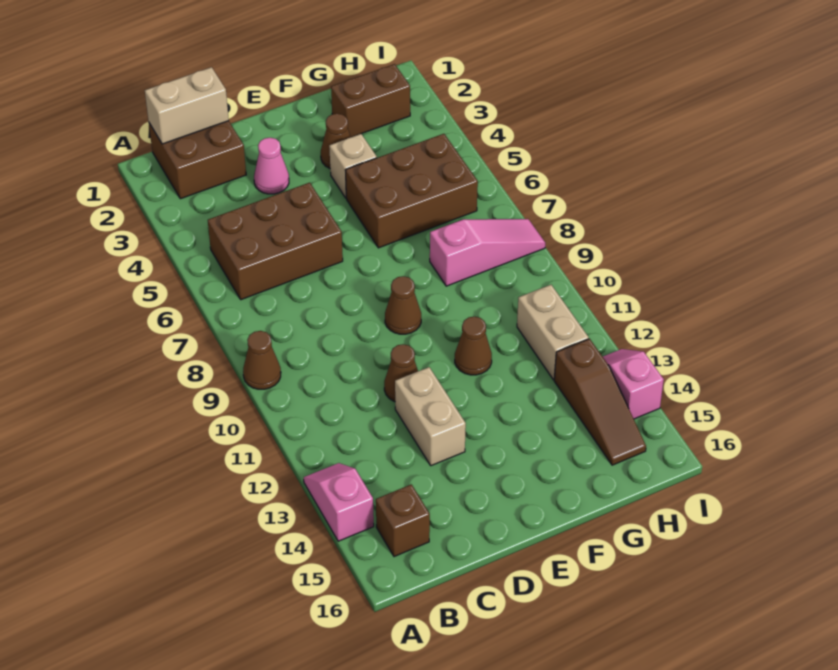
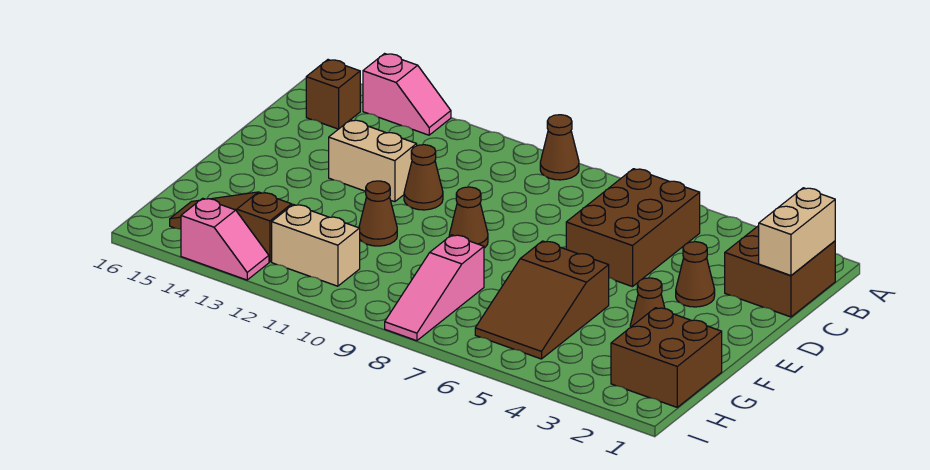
pink 1x1 cone [254,138,289,194] -> brown 1x1 cone [676,242,715,307]
tan 1x1 brick [329,134,377,198] -> none
brown 2x3 brick [346,134,478,248] -> brown 2x3 slope [475,241,609,359]
brown 1x2 brick [331,64,410,137] -> brown 2x2 brick [611,308,722,407]

